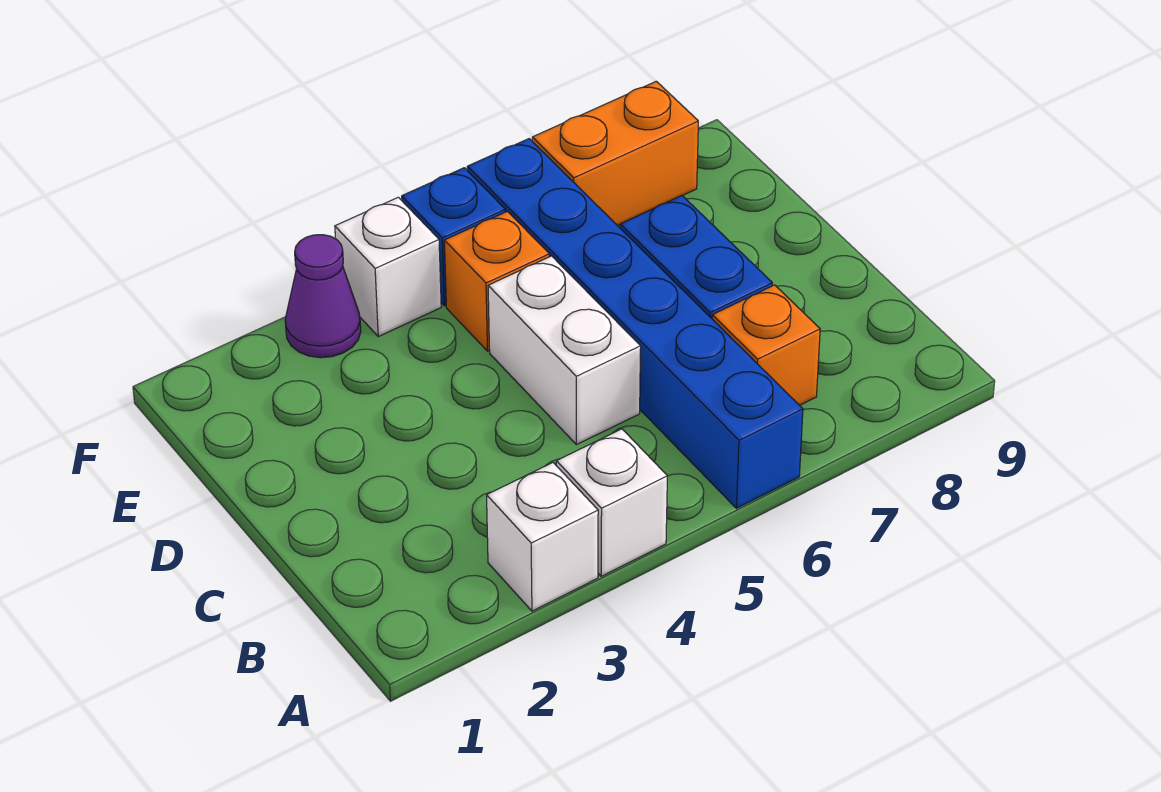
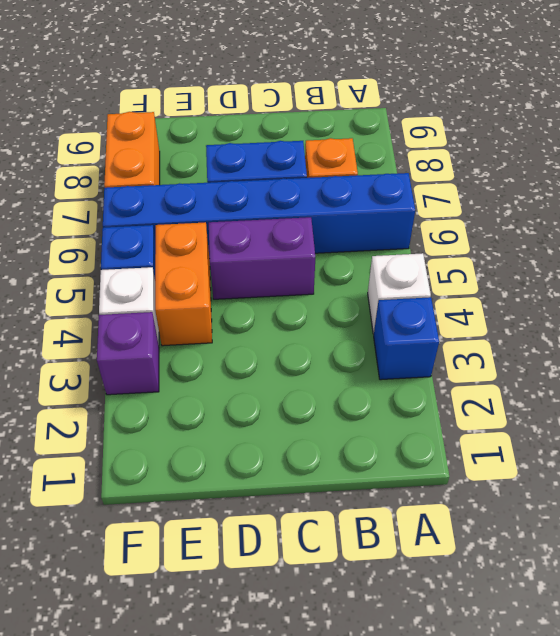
white 1x1 brick [487,463,598,611] -> blue 1x1 brick [374,297,439,380]
white 1x2 brick [488,256,641,445] -> purple 1x2 brick [209,217,315,299]
orange 1x1 brick [444,211,549,351] -> orange 1x2 brick [155,222,212,346]
purple 1x1 cone [285,235,361,358] -> purple 1x1 brick [97,312,159,395]

